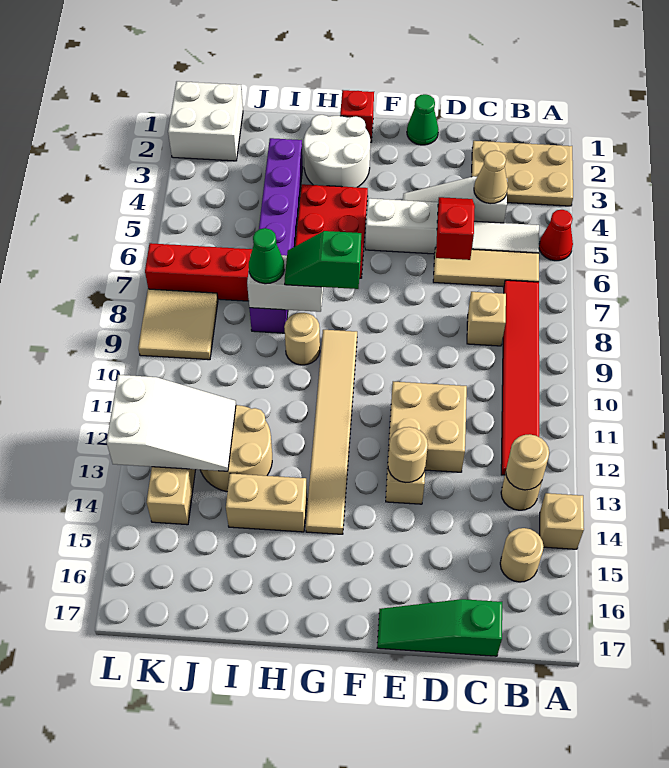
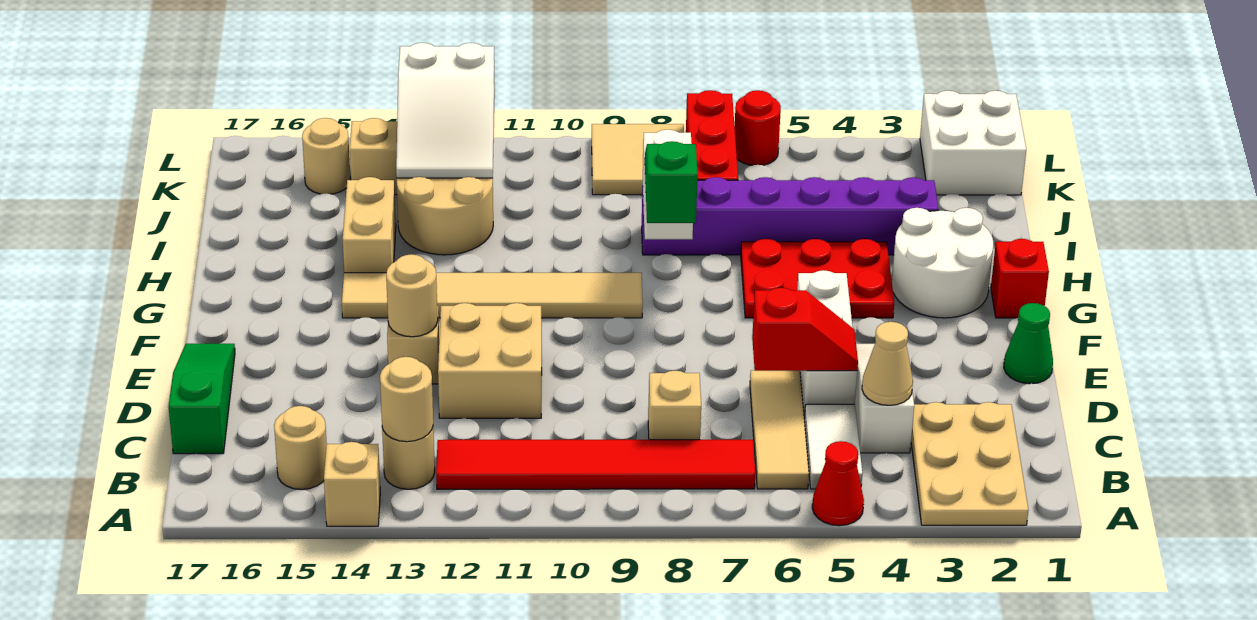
tan 1x1 round brick [284,313,320,365] -> tan 1x1 round brick moved to [302,118,351,194]
green 1x1 cone [249,228,284,284] -> none
none -> red 1x1 round brick [735,90,781,165]

